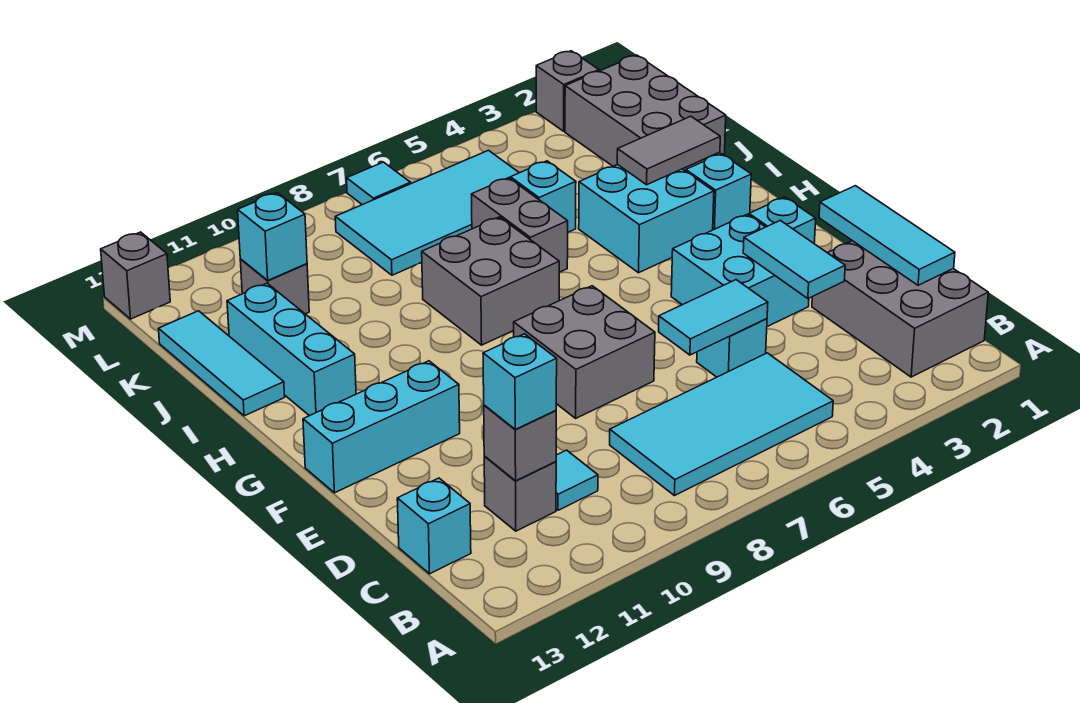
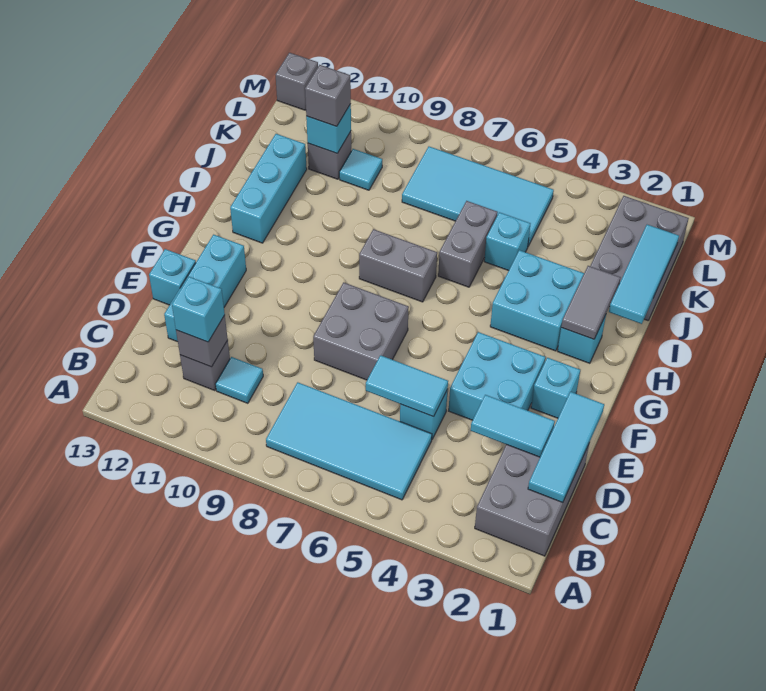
cyan 1x1 brick [397,478,471,574] -> cyan 1x1 brick moved to [149,249,196,305]
cyan 1x2 tile [743,220,845,298] -> cyan 1x2 tile turned to [471,395,555,457]
cyan 1x3 brick [303,361,460,493] -> cyan 1x3 brick turned to [164,235,246,342]
grey 2x2 brick [422,217,559,345] -> grey 1x2 brick [359,229,437,302]
grey 1x2 tile [617,116,720,185] -> grey 1x2 tile turned to [561,266,621,339]
cyan 1x3 tile [159,311,285,416] -> cyan 1x3 tile moved to [609,225,679,324]
grey 1x1 brick [536,51,599,131] -> grey 1x1 brick moved to [305,65,351,126]
cyan 1x1 tile [347,162,411,205] -> cyan 1x1 tile moved to [339,149,382,190]

